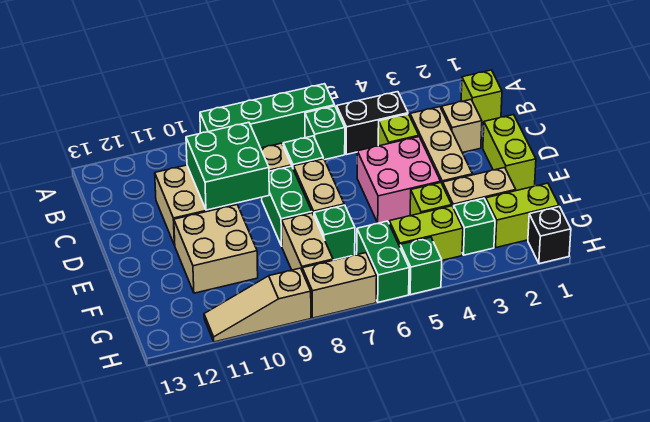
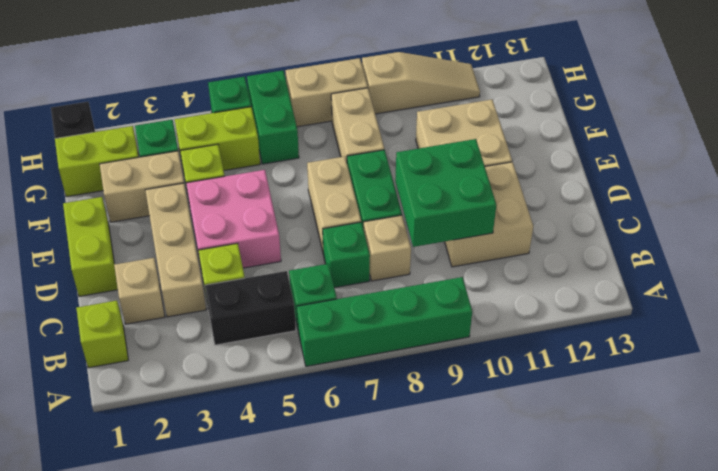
green 1x1 brick [314,205,355,260] -> none

